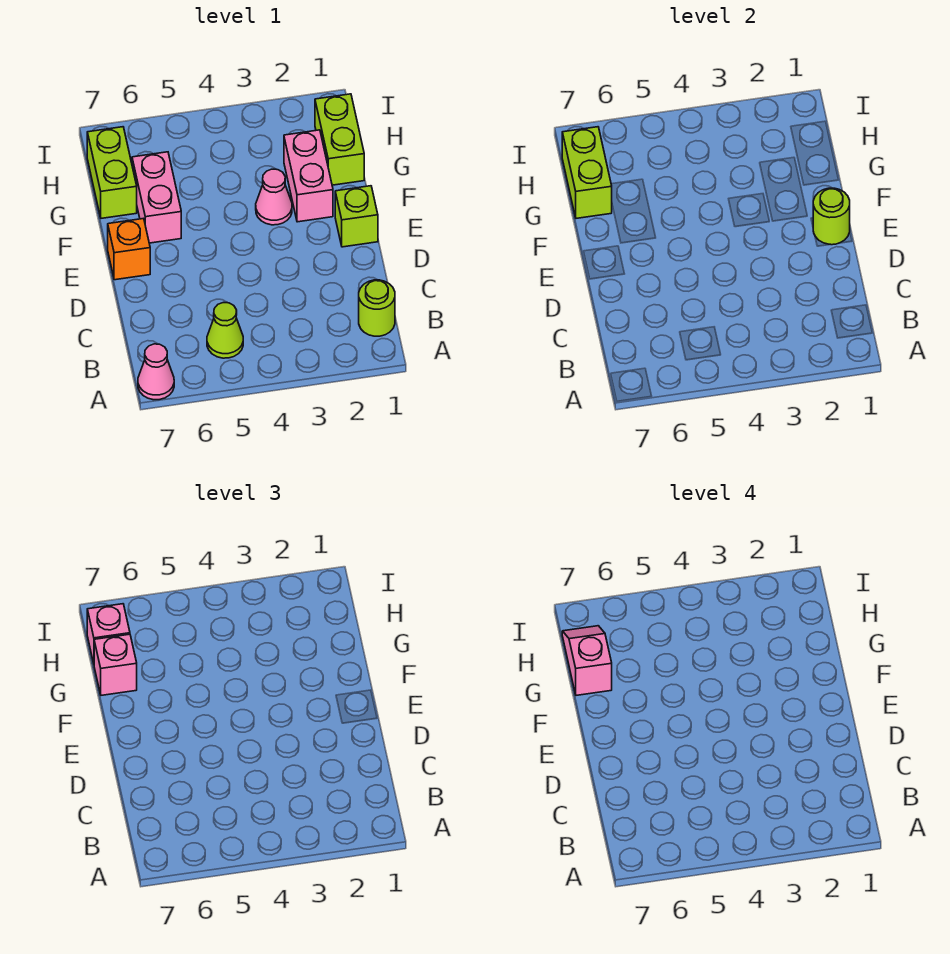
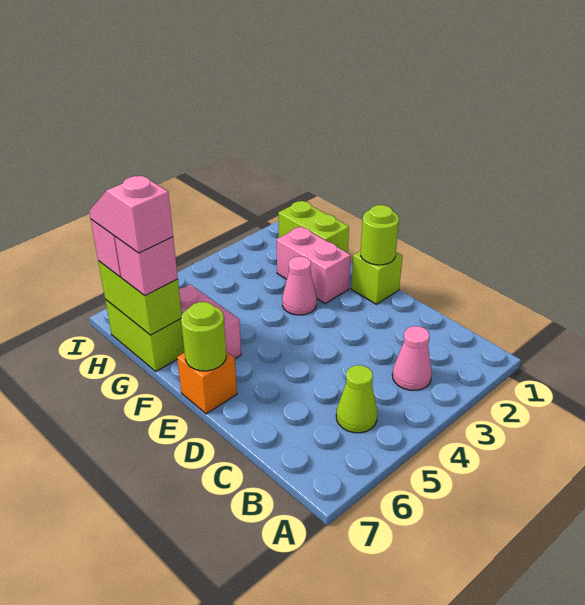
pink 1x1 cone [138,344,174,400] -> pink 1x1 cone moved to [392,326,432,390]
lime 1x1 round brick [359,280,395,336] -> lime 1x1 round brick moved to [181,302,226,371]

